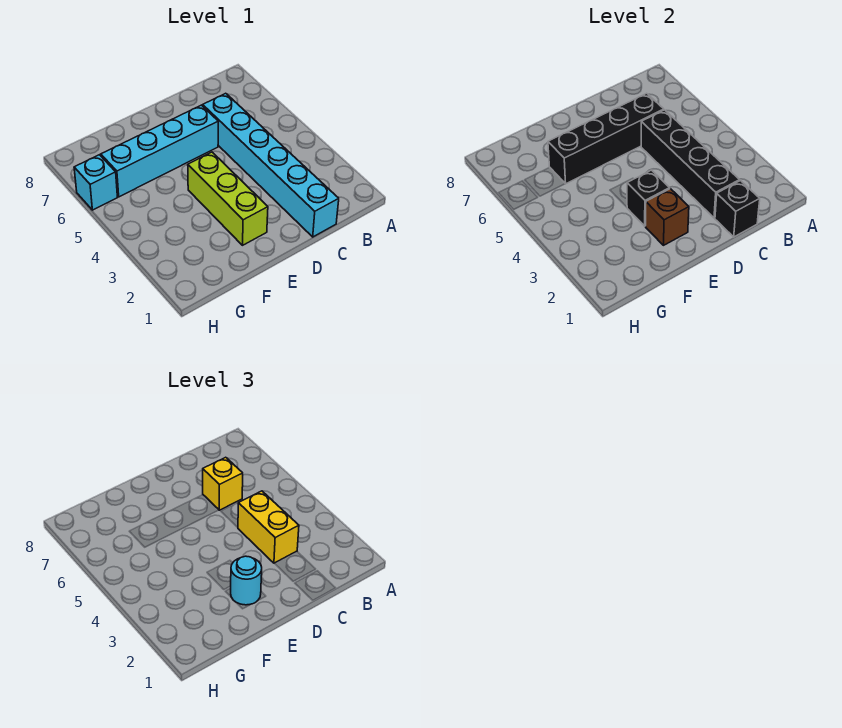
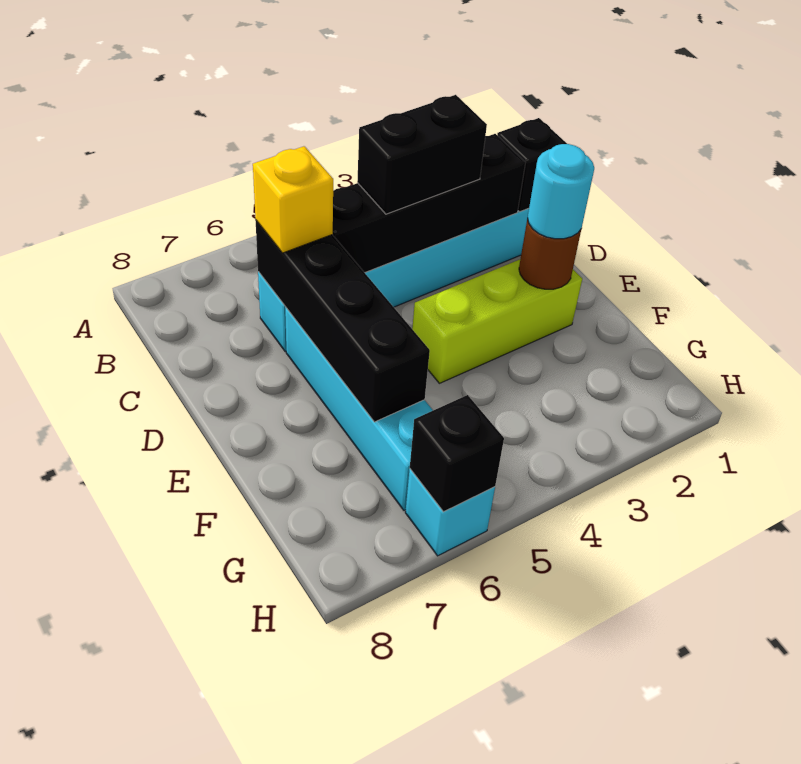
yellow 1x2 brick [238,491,299,563] -> black 1x2 brick [357,95,487,214]
brown 1x1 brick [645,189,689,245] -> brown 1x1 round brick [519,218,581,289]
black 1x1 brick [627,170,670,226] -> black 1x1 brick moved to [410,395,504,512]

